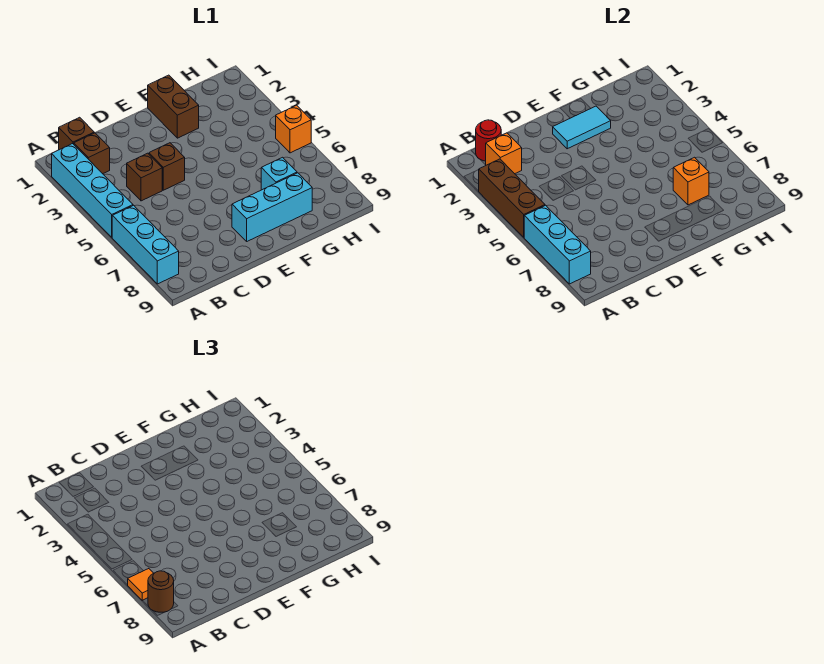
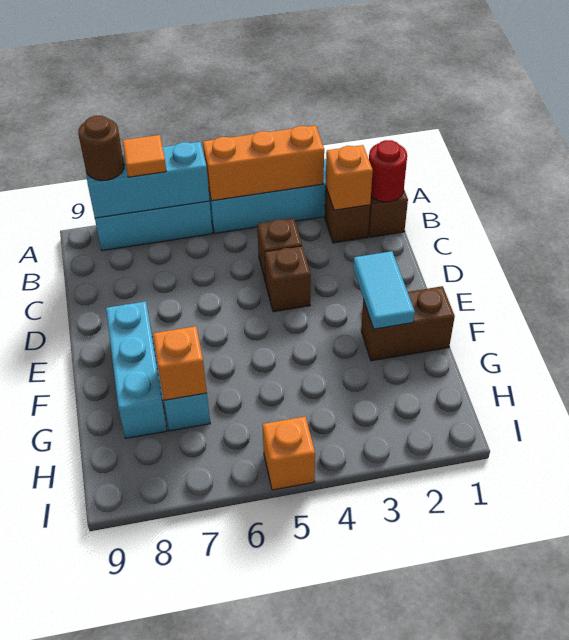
brown 1x3 brick [479,159,545,237] -> orange 1x3 brick [203,125,324,201]

